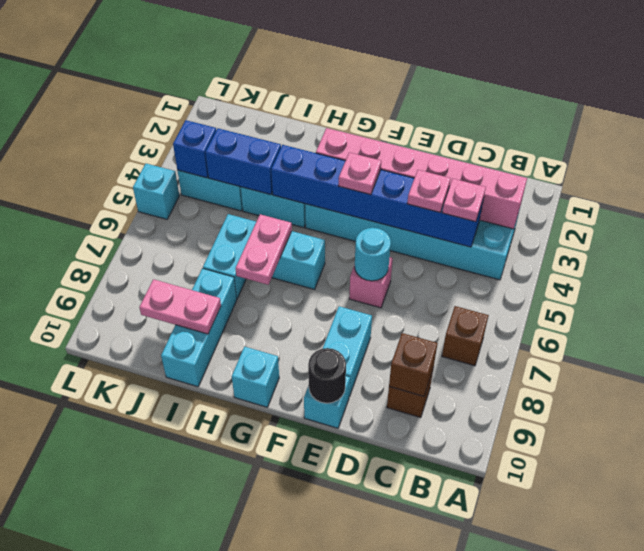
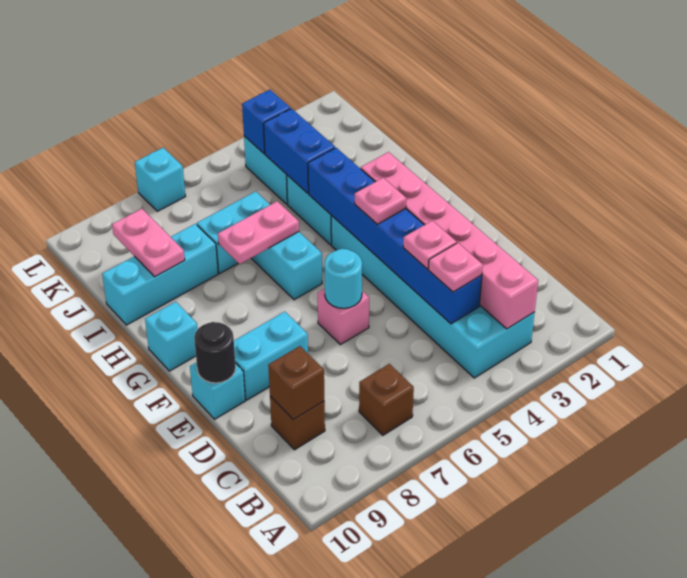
cyan 1x1 brick [133,164,179,219] -> cyan 1x1 brick moved to [135,148,185,211]

